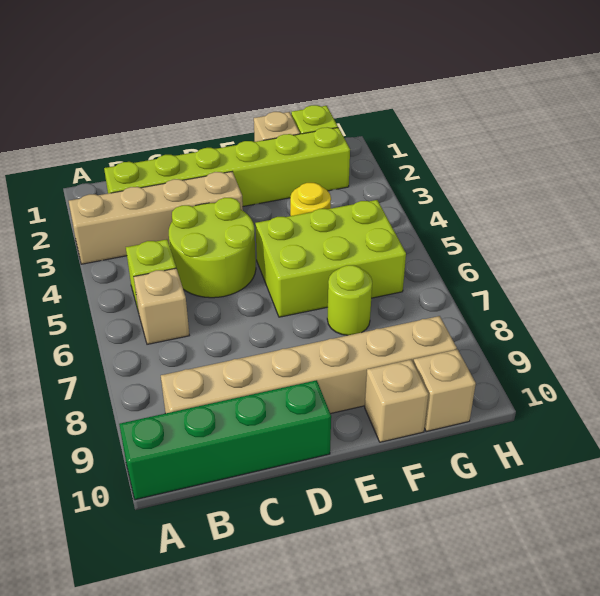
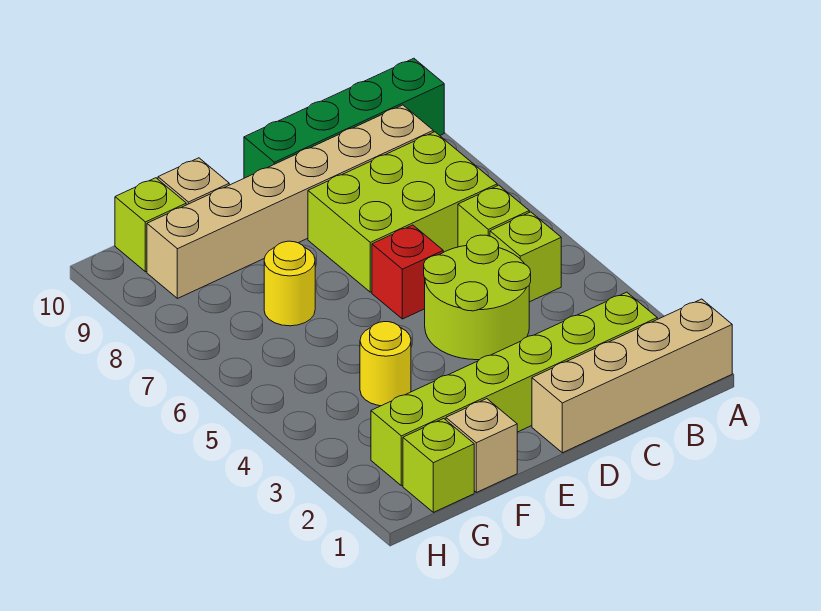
tan 1x4 brick [69,172,243,264] -> tan 1x4 brick moved to [532,299,732,453]
tan 1x1 brick [134,268,189,344] -> lime 1x1 brick [458,185,529,247]
none -> red 1x1 brick [372,225,443,319]
lime 2x3 brick [255,200,406,317] -> lime 2x3 brick moved to [308,132,497,292]
lime 1x1 round brick [327,265,372,335] -> yellow 1x1 round brick [264,241,315,326]
tan 1x1 brick [413,349,476,432] -> lime 1x1 brick [115,178,186,272]

